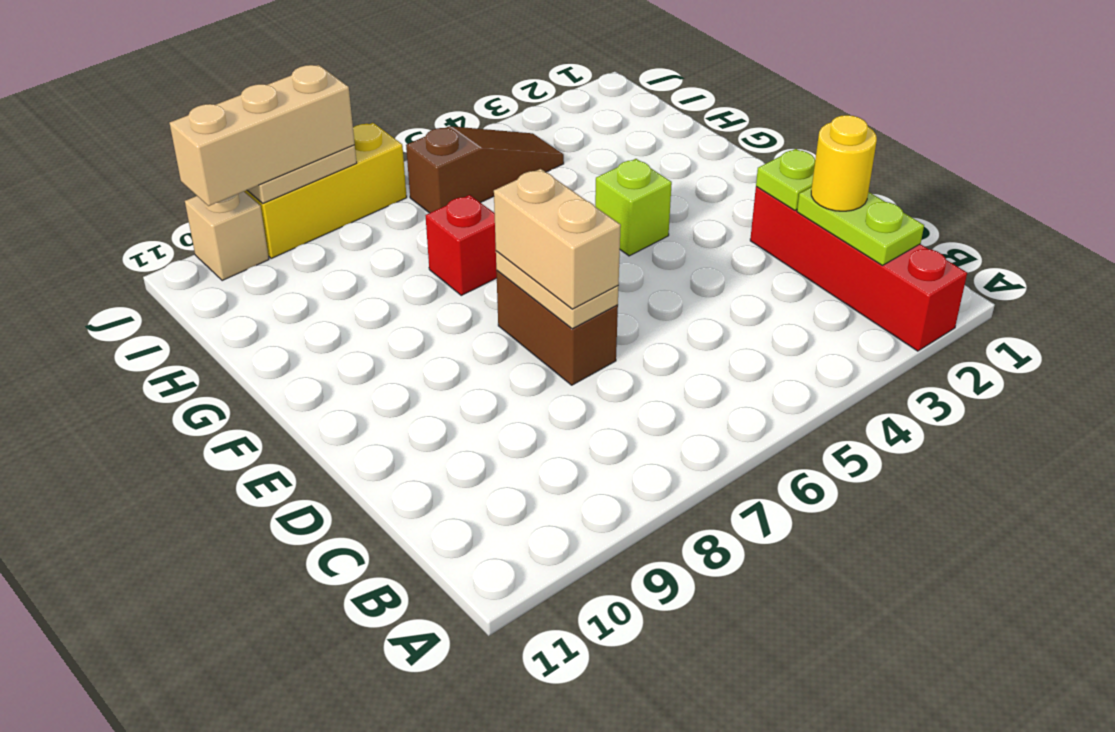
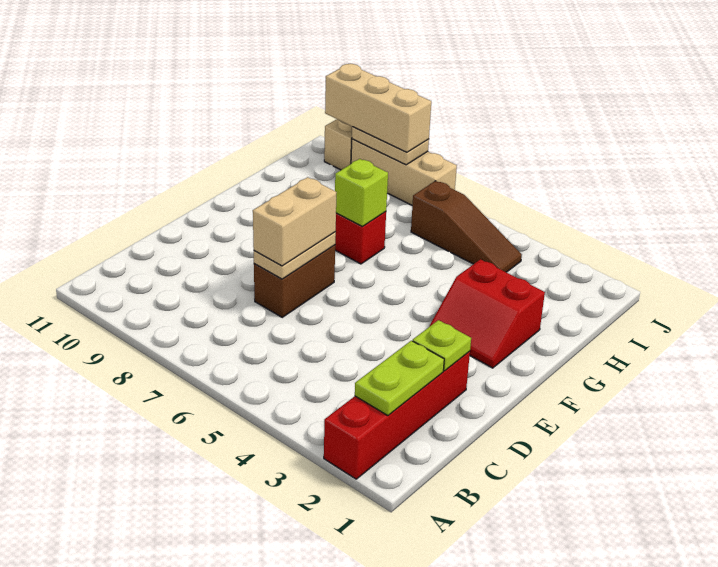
yellow 1x1 round brick [811,115,877,211] -> none
none -> red 2x2 slope [430,259,545,368]
lime 1x1 brick [595,159,672,256] -> lime 1x1 brick moved to [335,159,388,227]
yellow 1x3 brick [244,123,407,258] -> tan 1x3 brick [351,139,457,205]

